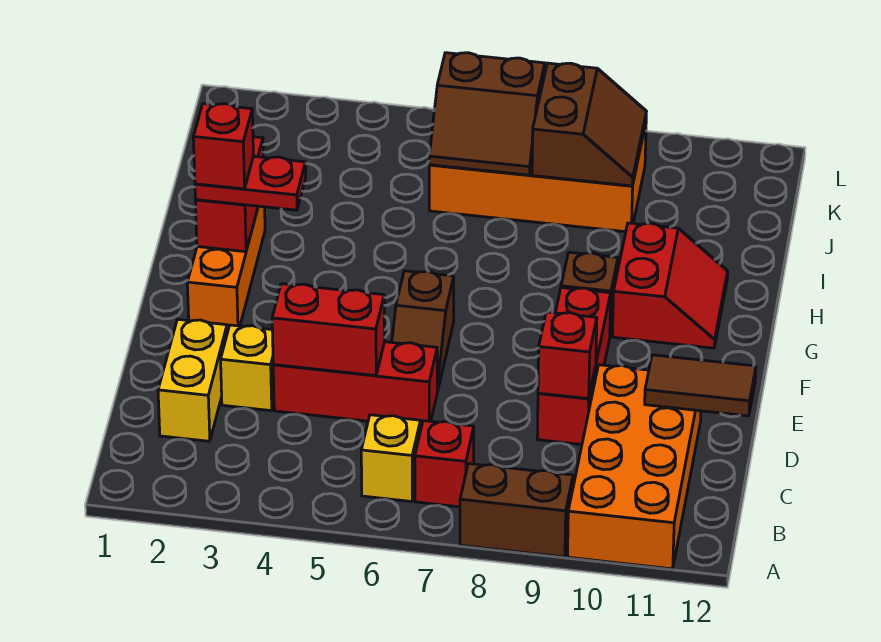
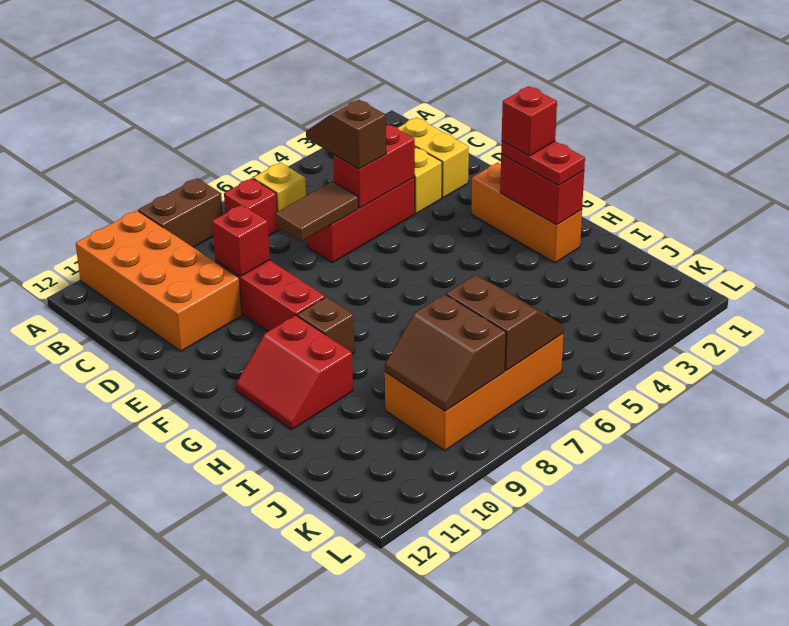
brown 1x2 tile [645,355,756,416] -> brown 1x2 tile moved to [275,181,358,241]
brown 1x2 slope [392,271,454,391] -> brown 1x2 slope moved to [306,100,386,169]
red 1x2 plate [195,156,306,210] -> red 1x2 plate turned to [501,141,585,186]
brown 2x2 slope [429,53,545,175] -> brown 2x2 slope turned to [446,275,564,370]

